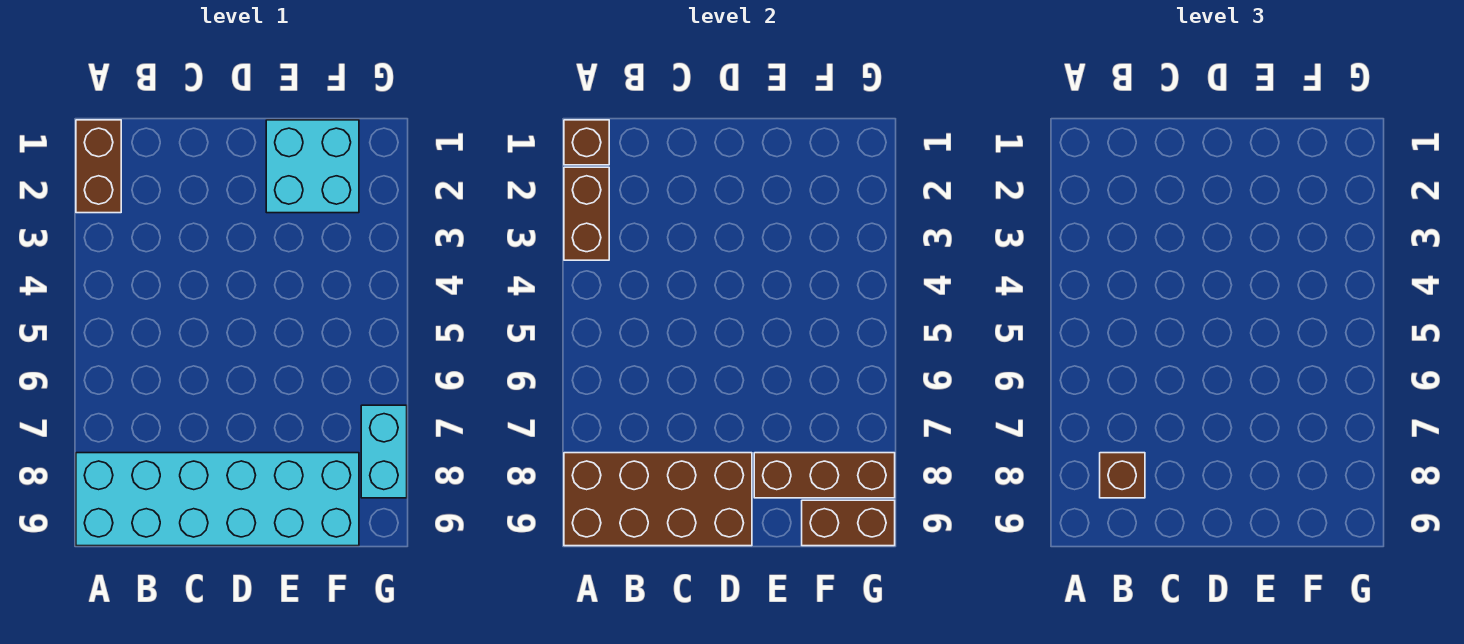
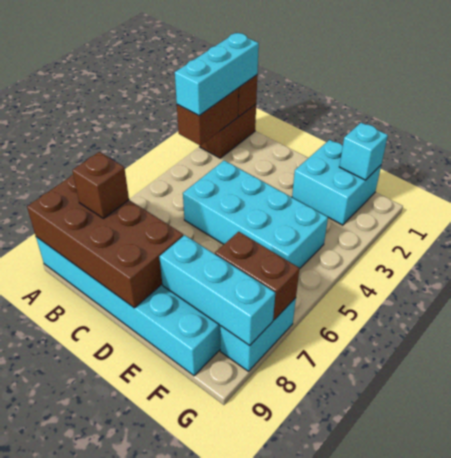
none -> cyan 1x3 brick [175,33,259,116]
none -> cyan 2x4 brick [183,160,328,268]
brown 1x3 brick [754,453,895,498] -> cyan 1x3 brick [159,235,275,345]
none -> cyan 1x1 brick [339,123,388,180]
brown 1x2 brick [802,500,895,546] -> brown 1x2 brick moved to [215,232,300,320]

